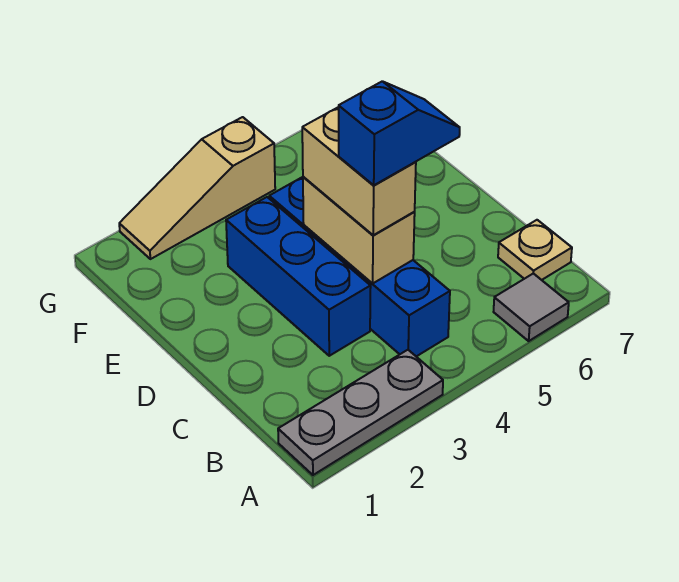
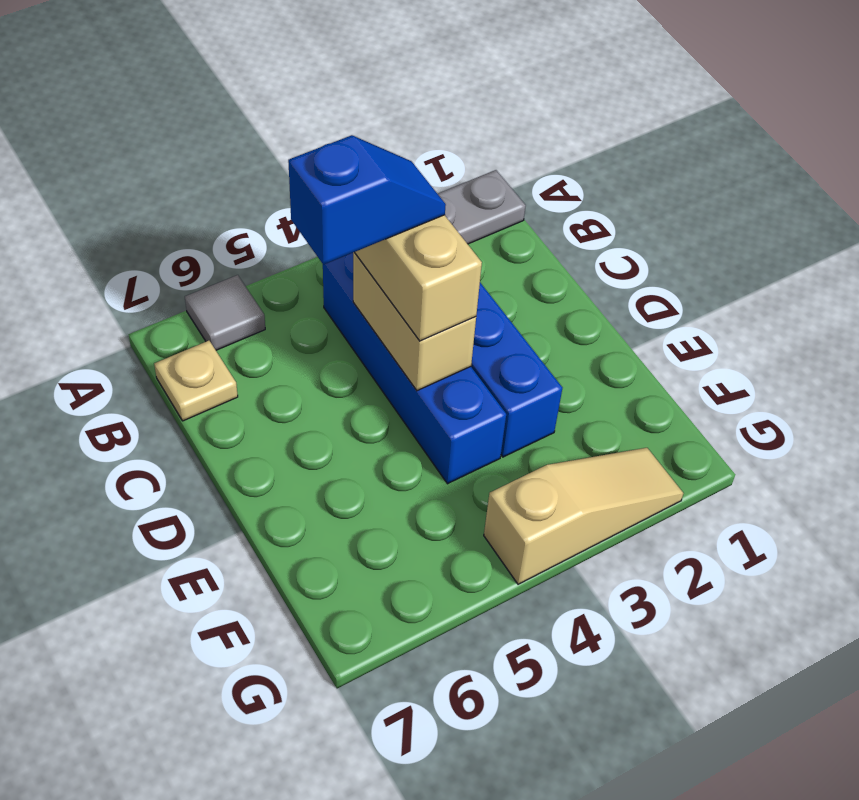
blue 1x2 slope [339,81,460,185] -> blue 1x2 slope turned to [288,135,446,265]

